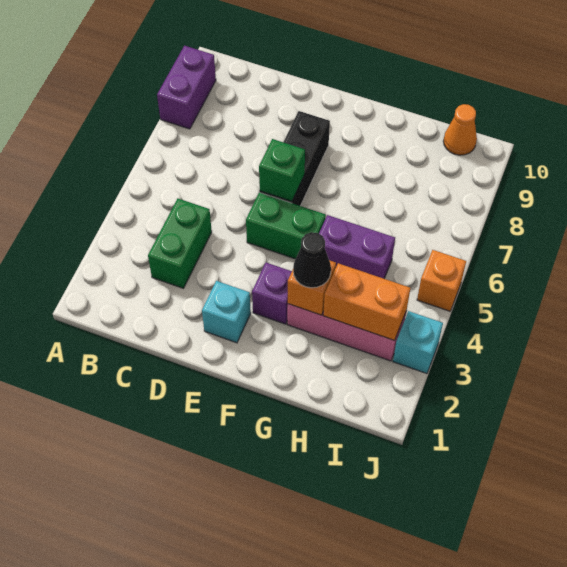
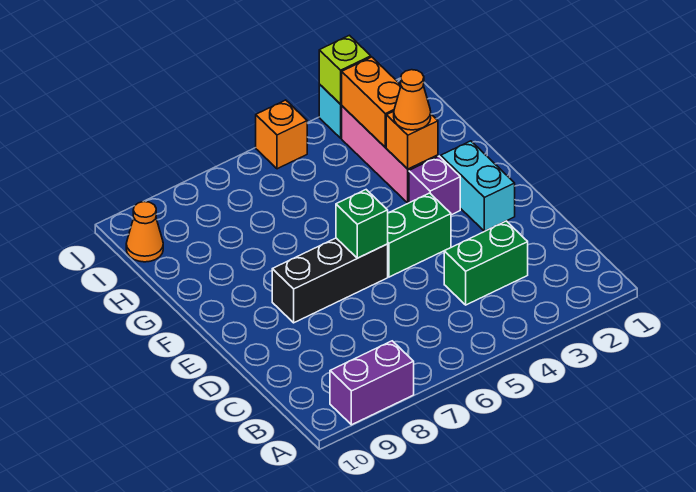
cyan 1x1 brick [202,281,251,343] -> cyan 1x2 brick [441,141,515,231]
green 1x2 brick [246,192,326,259] -> green 1x2 brick turned to [388,193,451,277]
black 1x1 cone [293,232,331,288] -> orange 1x1 cone [394,70,431,130]
purple 1x2 brick [319,215,395,279] -> none
none -> lime 1x1 brick [319,35,371,104]

